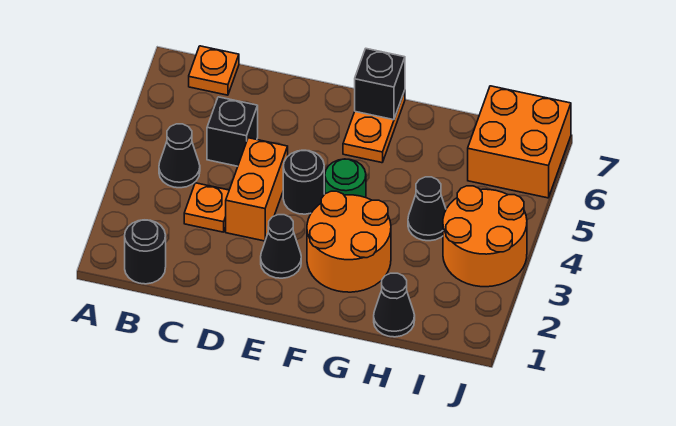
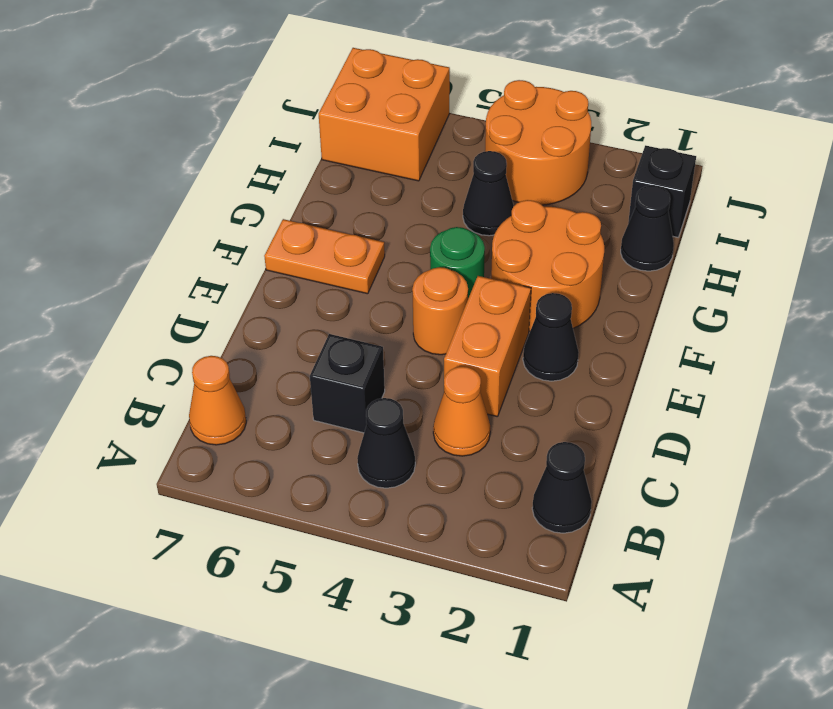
black 1x1 round brick [125,220,166,284] -> black 1x1 cone [532,442,592,533]
orange 1x1 plate [189,46,239,95] -> orange 1x1 cone [189,356,246,445]
orange 1x1 plate [184,183,229,232] -> orange 1x1 cone [433,367,490,456]
orange 1x2 brick [226,138,288,241] -> orange 1x2 brick turned to [444,276,531,417]
black 1x1 round brick [283,150,324,214] -> orange 1x1 round brick [412,267,468,355]
black 1x1 brick [355,49,405,120] -> black 1x1 brick moved to [628,145,696,237]

